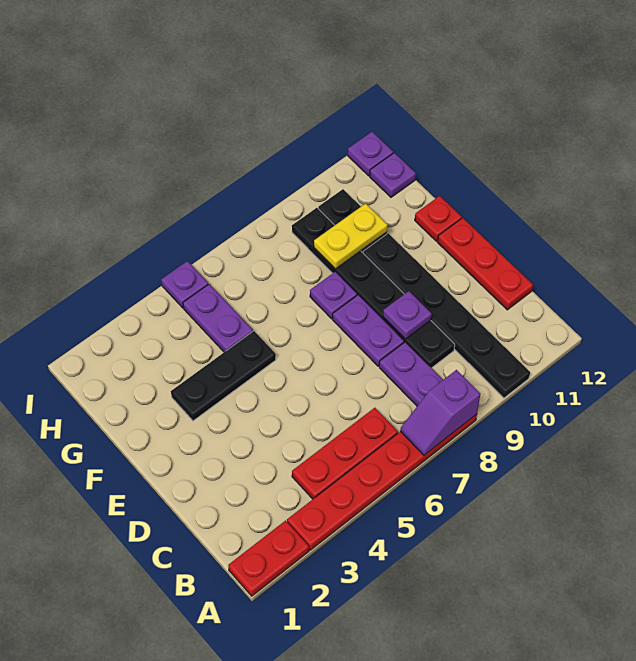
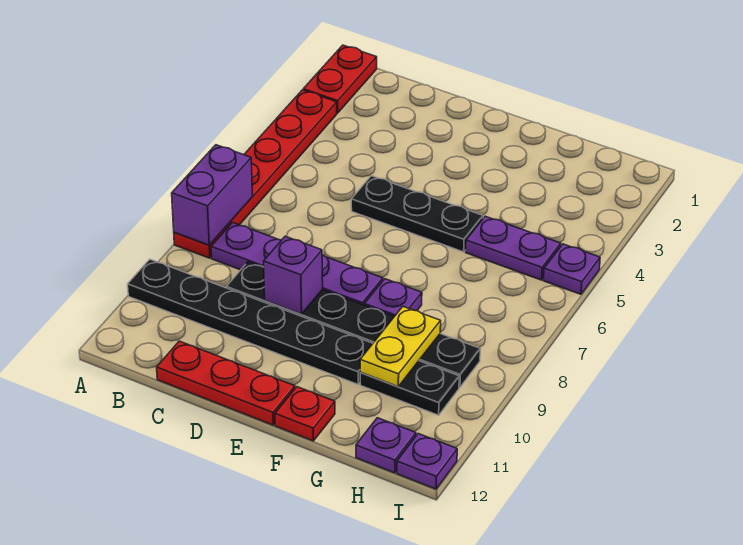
purple 1x2 slope [400,370,480,455] -> purple 1x2 brick [172,145,253,245]
red 1x3 plate [292,408,398,499] -> none
purple 1x1 plate [383,291,431,339] -> purple 1x1 brick [264,236,323,314]
black 1x3 plate [171,331,276,421] -> black 1x3 plate turned to [351,176,483,252]

